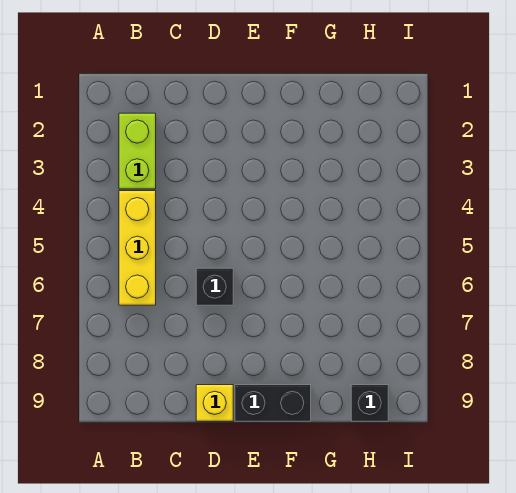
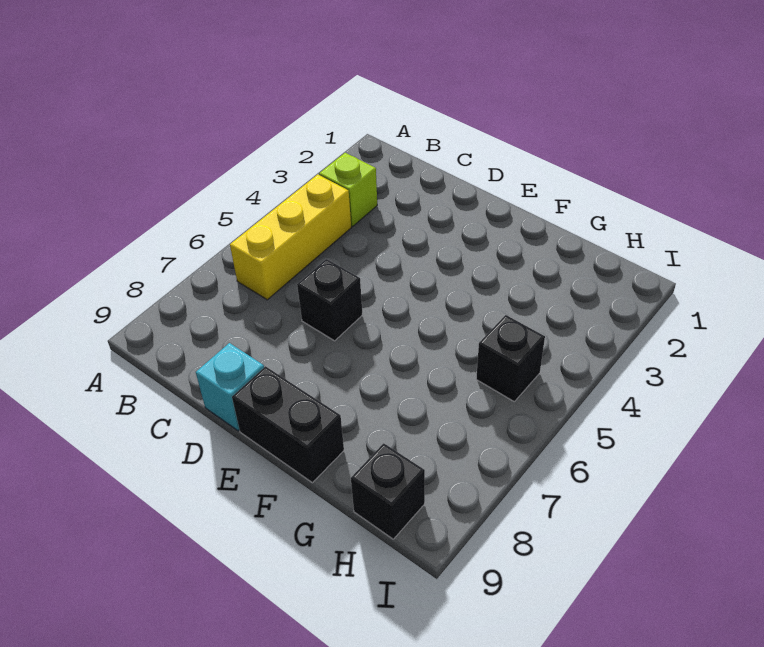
lime 1x2 brick [119,113,156,189] -> lime 1x1 brick [319,153,377,227]
yellow 1x1 brick [196,385,233,421] -> cyan 1x1 brick [196,343,264,431]
none -> black 1x1 brick [476,315,545,401]

